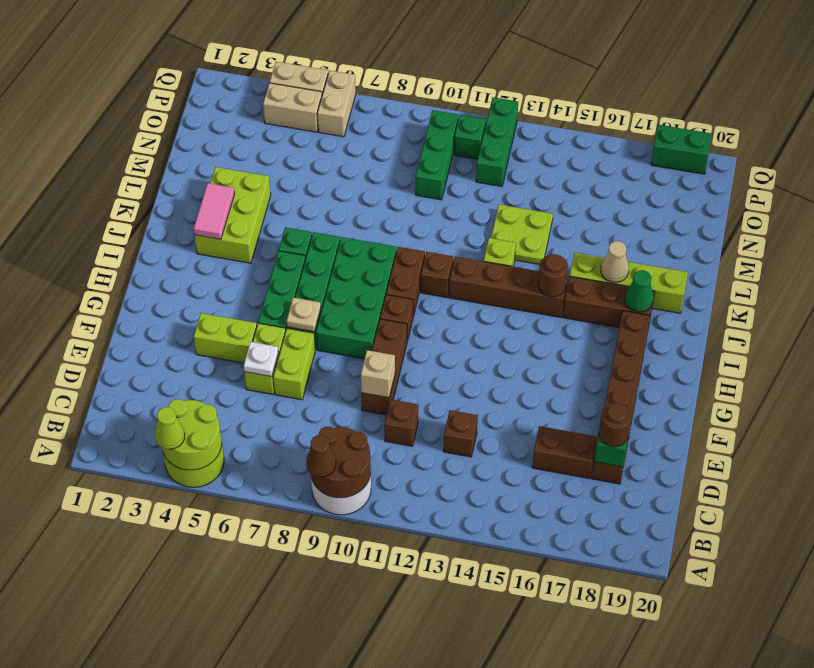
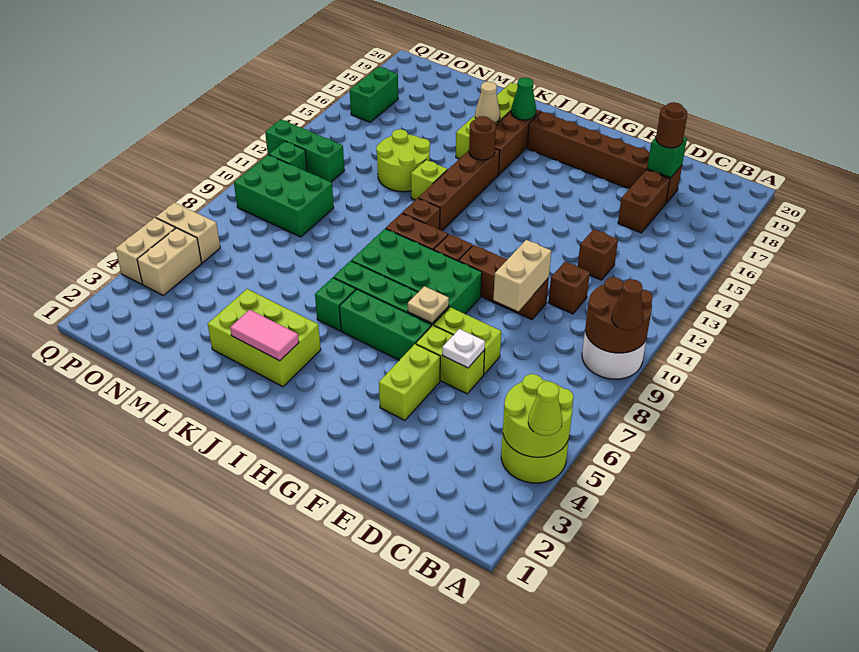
tan 1x1 brick [361,350,395,398] -> tan 1x2 brick [493,240,551,311]
lime 2x2 plate [491,205,553,264] -> lime 2x2 round brick [376,129,430,192]
green 1x3 brick [416,110,458,200] -> green 2x3 brick [234,155,334,237]
green 1x2 brick [651,125,712,174] -> green 1x2 brick moved to [350,67,398,122]

